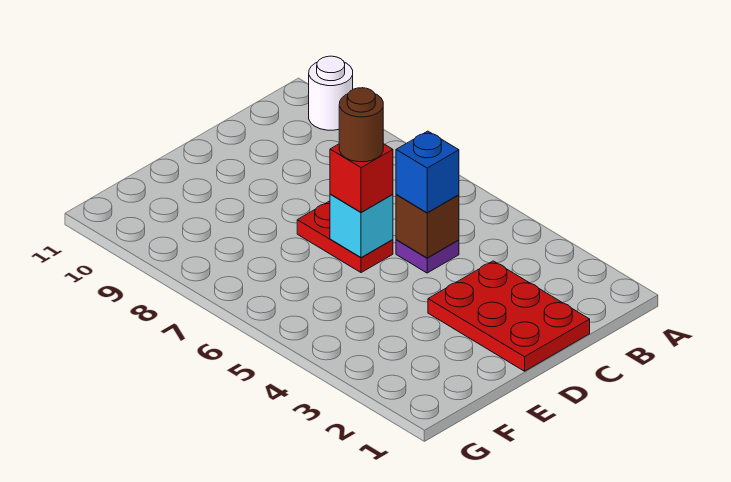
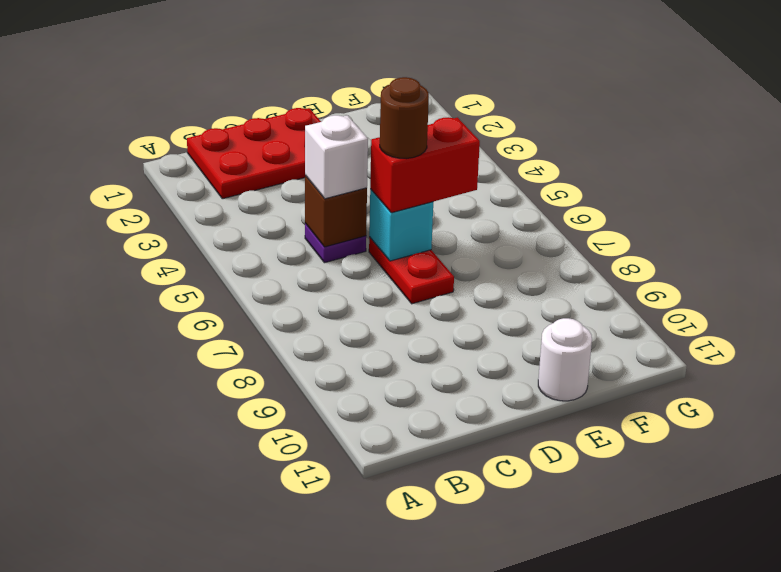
white 1x1 round brick [309,56,353,130] -> white 1x1 round brick moved to [538,318,592,401]
red 2x3 plate [428,261,590,371] -> red 2x3 plate turned to [187,108,321,199]
blue 1x1 brick [396,131,459,213] -> white 1x1 brick [305,115,368,199]
red 1x1 brick [330,144,393,212] -> red 1x2 brick [370,117,480,213]

